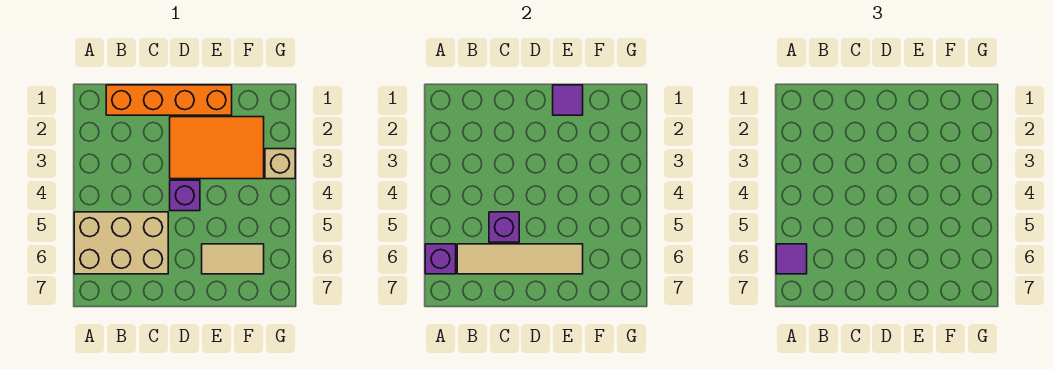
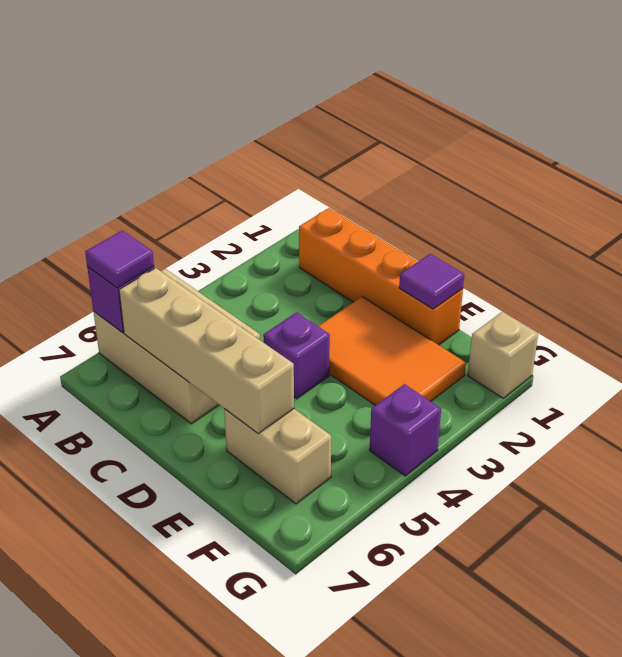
tan 1x4 tile [457,244,583,274] -> tan 1x4 brick [119,268,294,433]
purple 1x1 brick [489,212,519,242] -> purple 1x1 brick moved to [370,384,441,476]
tan 1x2 tile [202,244,264,274] -> tan 1x2 brick [224,409,331,504]
tan 1x1 brick [265,149,295,179] -> tan 1x1 brick moved to [468,312,538,398]

